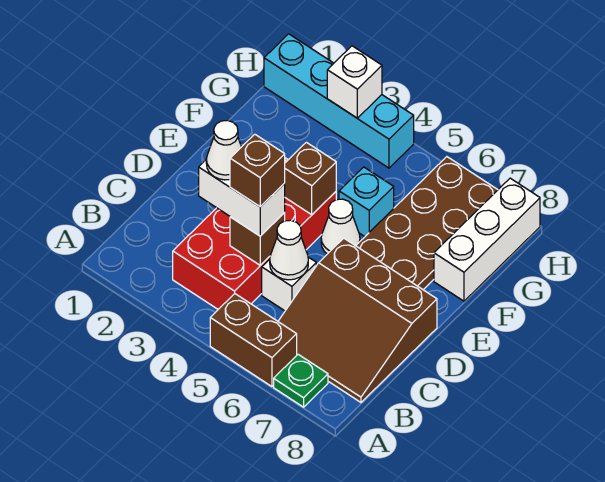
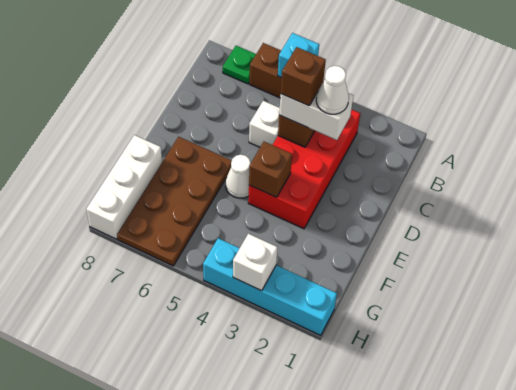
brown 3x3 slope [278,238,437,402] -> none
white 1x1 cone [270,220,308,280] -> none
cyan 1x1 brick [339,167,394,237] -> cyan 1x1 brick moved to [278,33,319,78]

